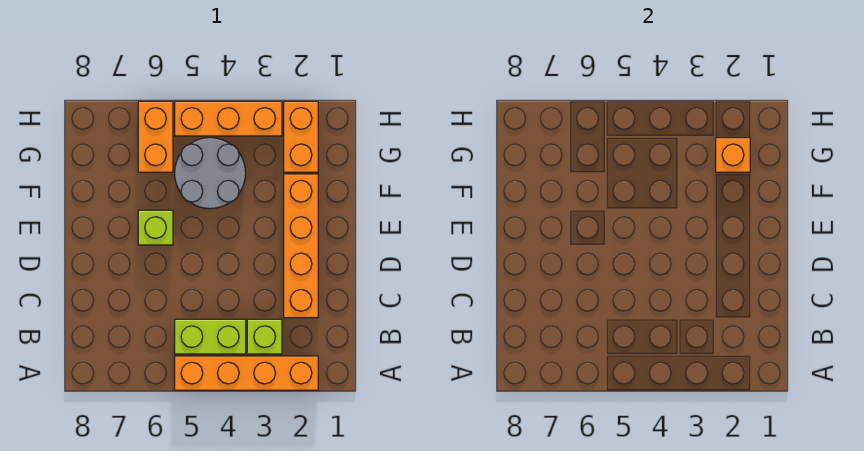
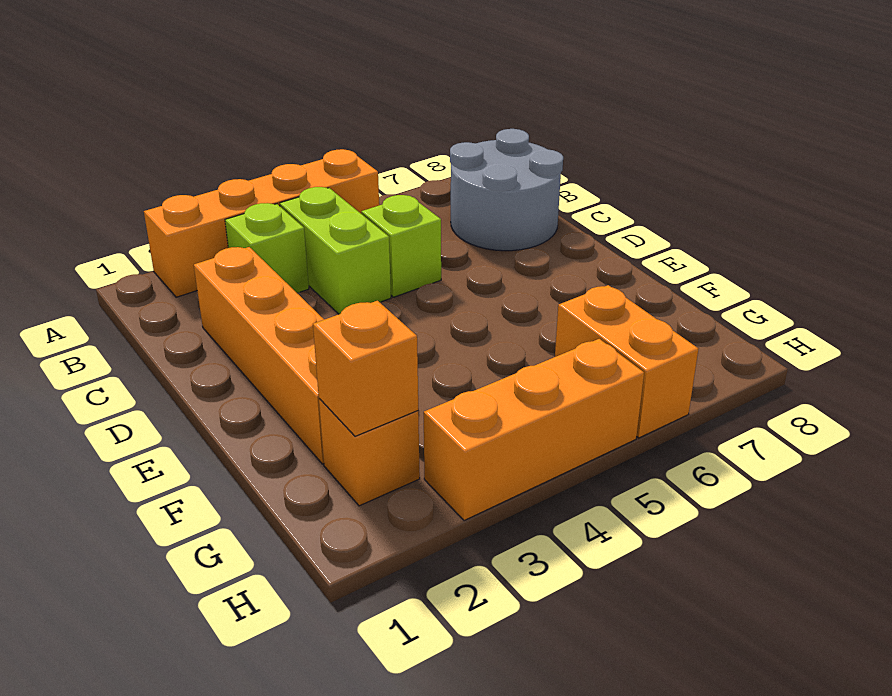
lime 1x2 brick [175,319,246,354] -> lime 1x2 brick turned to [280,187,391,314]
lime 1x1 brick [138,210,173,245] -> lime 1x1 brick moved to [361,195,441,297]
grey 2x2 round brick [175,138,246,209] -> grey 2x2 round brick moved to [450,129,563,251]
orange 1x2 brick [284,101,318,172] -> orange 1x1 brick [319,399,420,506]

